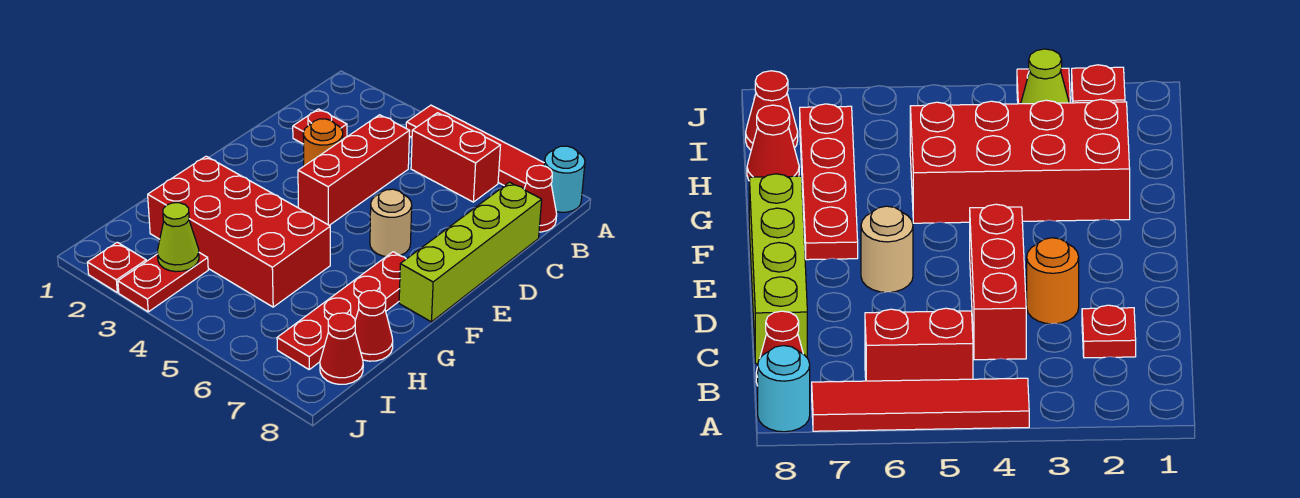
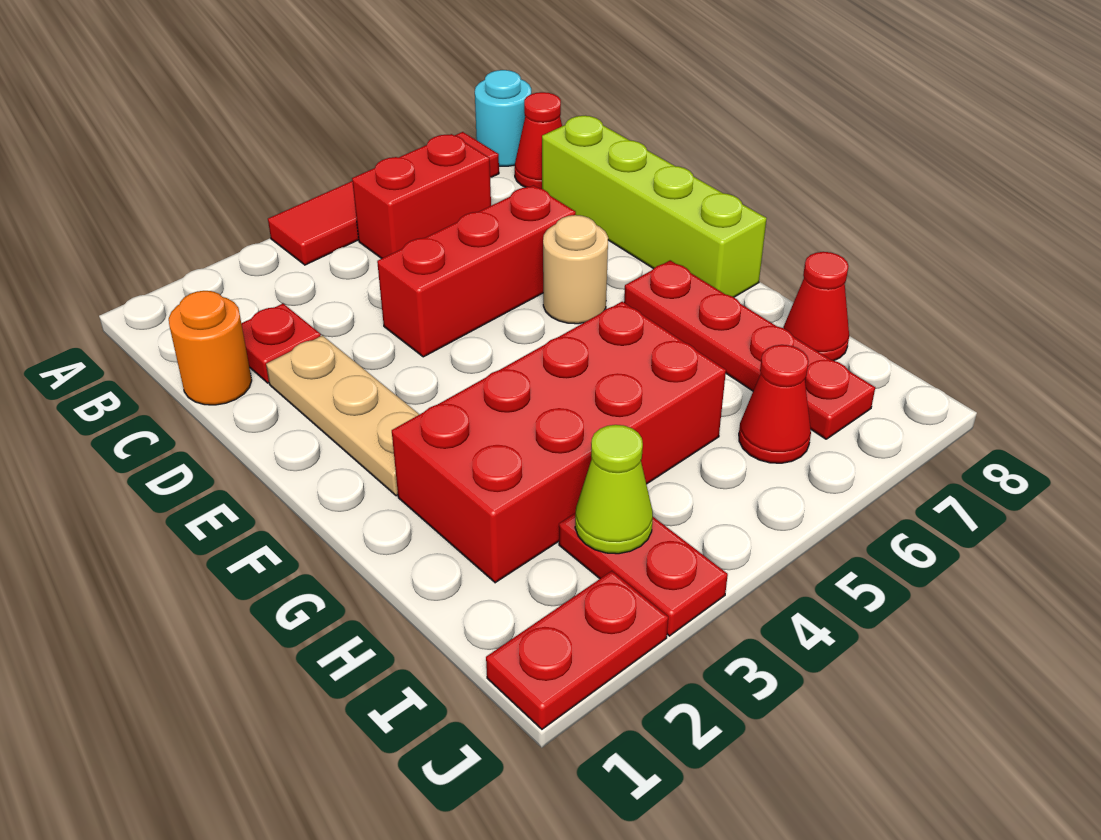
red 1x3 brick [298,115,410,225] -> red 1x3 brick turned to [377,185,576,357]
none -> tan 1x3 plate [266,335,419,496]
orange 1x1 round brick [303,119,343,166] -> orange 1x1 round brick moved to [169,291,252,405]
red 1x1 cone [320,313,363,384] -> red 1x1 cone moved to [739,345,811,463]
red 1x1 plate [87,242,146,293] -> red 1x2 plate [486,571,668,729]

